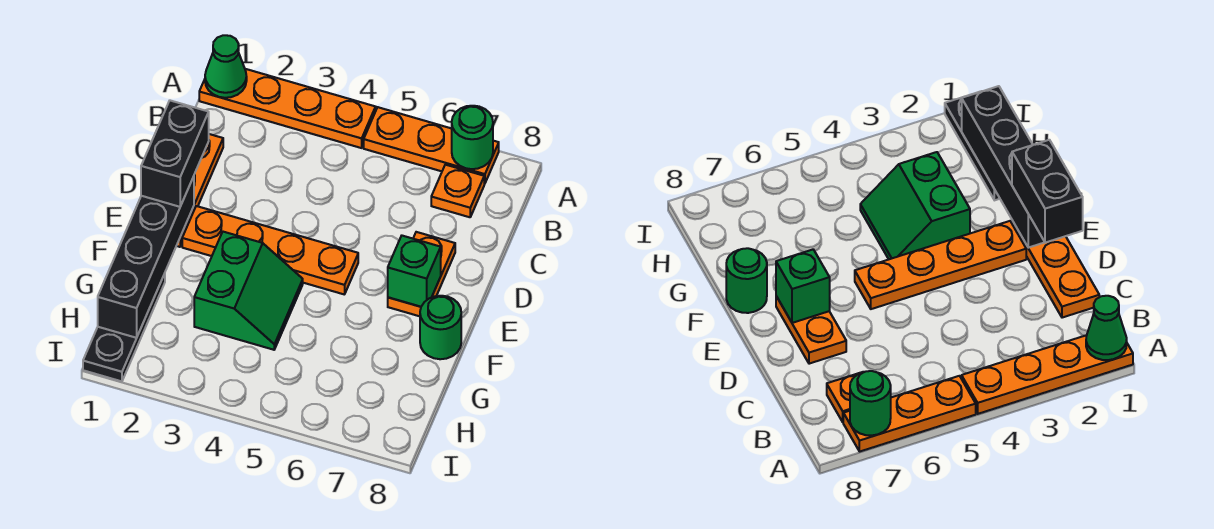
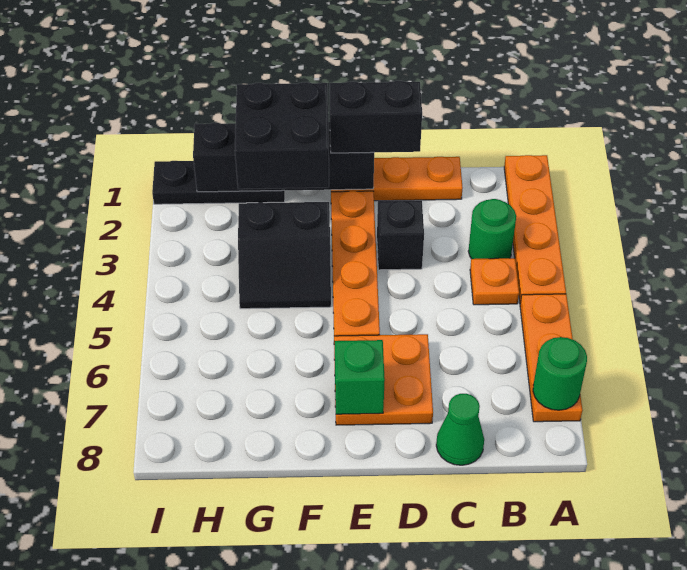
green 1x1 cone [205,35,247,98] -> green 1x1 cone moved to [436,394,484,465]
orange 1x1 plate [431,165,484,217] -> orange 1x1 plate moved to [470,258,519,305]
none -> black 1x1 brick [377,200,424,270]
orange 1x2 plate [388,232,455,316] -> orange 2x2 plate [334,334,433,425]
none -> black 2x2 brick [235,82,329,189]
green 2x2 slope [194,232,303,350] -> black 2x2 slope [238,202,331,309]
green 1x1 round brick [420,296,461,359] -> green 1x1 round brick moved to [468,199,516,259]

